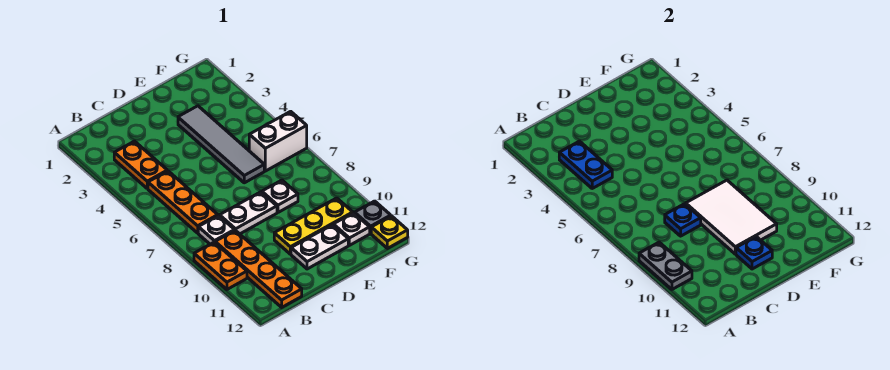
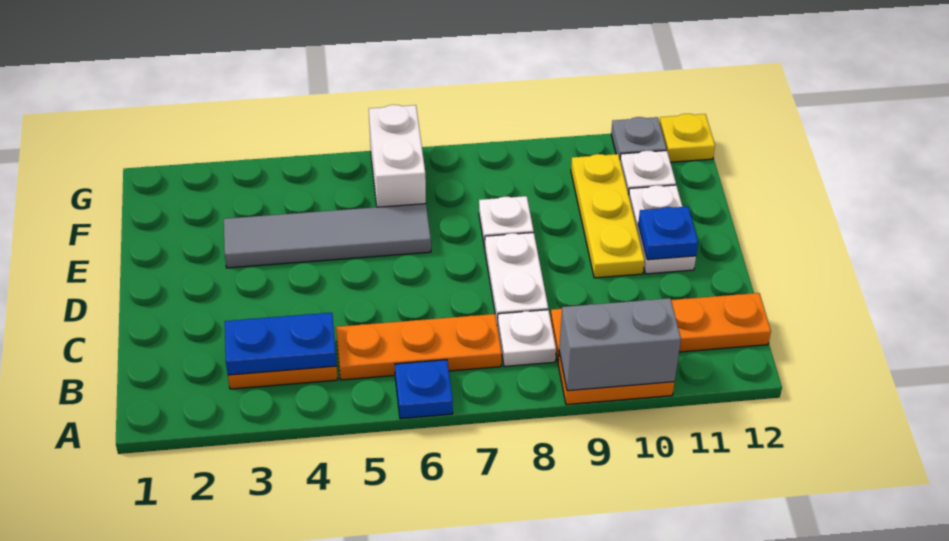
grey 1x2 plate [639,242,692,289] -> grey 1x2 brick [559,298,681,391]
blue 1x1 plate [665,204,701,236] -> blue 1x1 plate moved to [395,360,453,419]
white 2x3 tile [686,180,777,254] -> none

